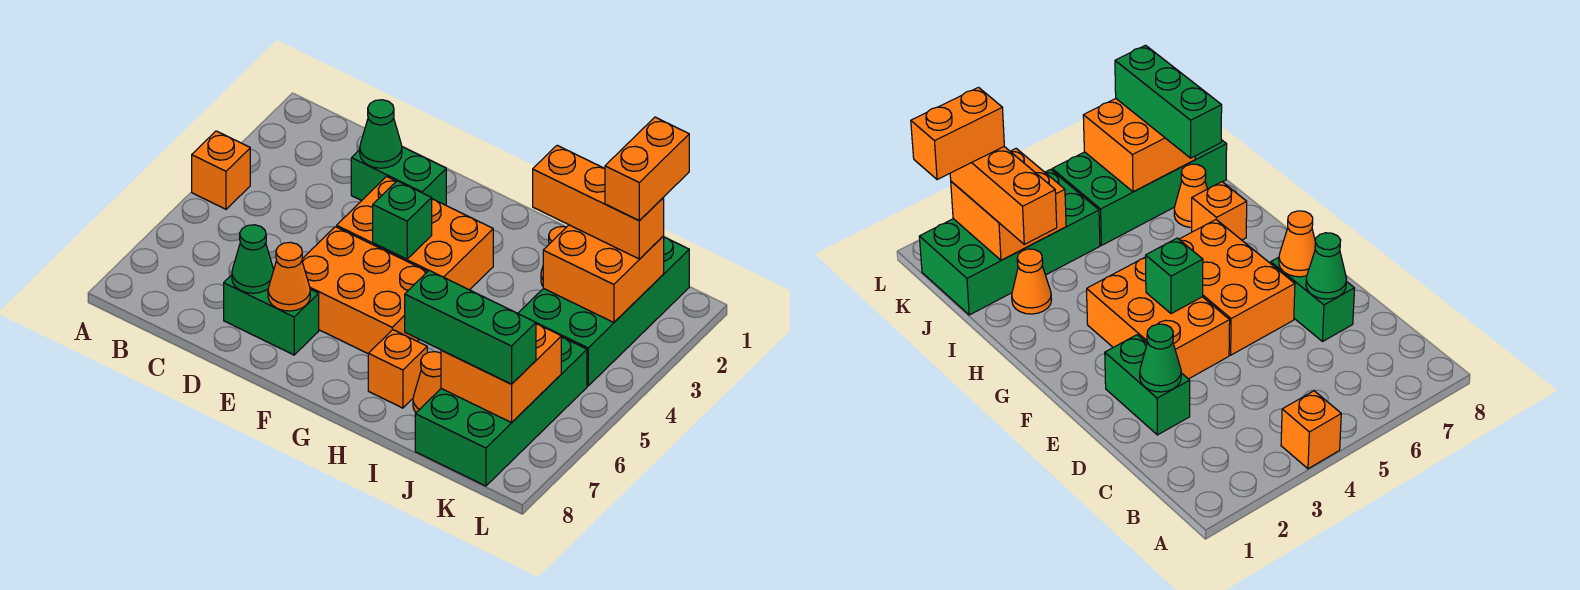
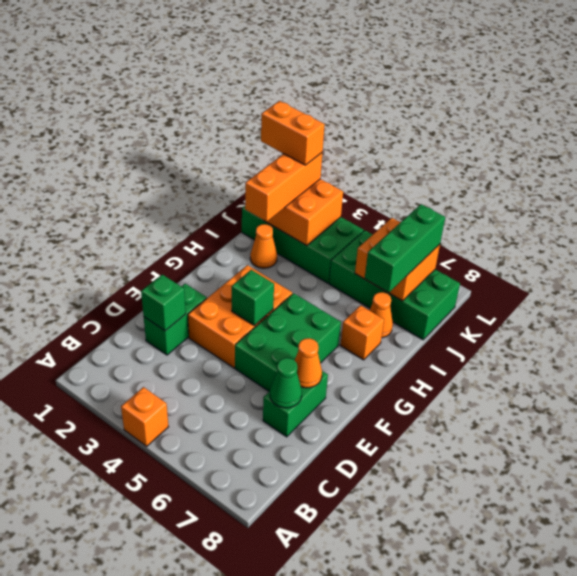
green 1x1 cone [360,100,402,168] -> green 1x1 brick [141,275,186,331]
orange 2x3 brick [302,227,428,353] -> green 2x3 brick [235,293,341,391]

